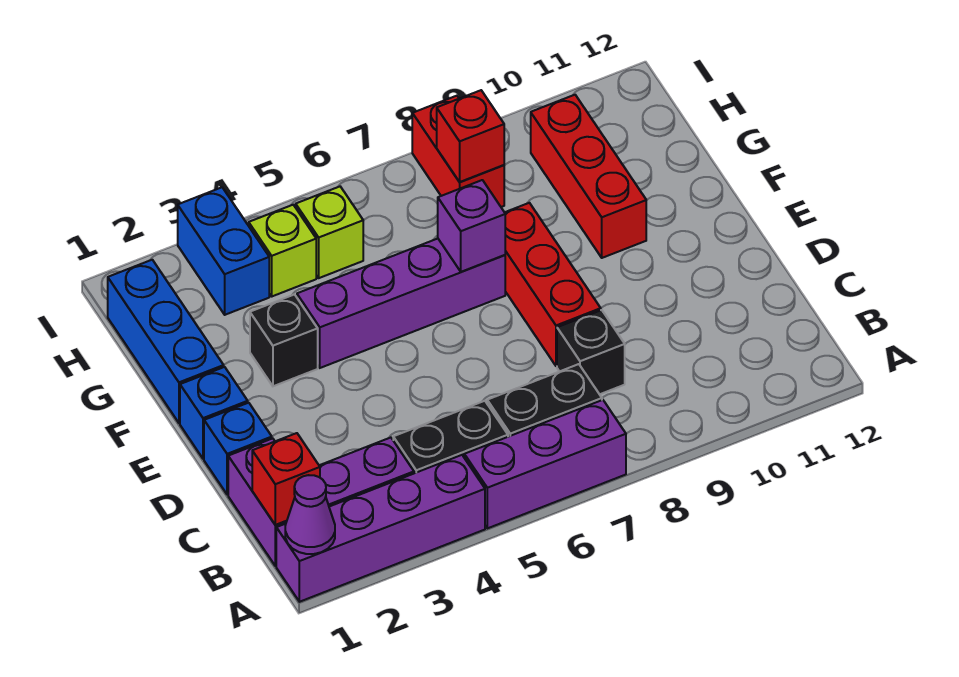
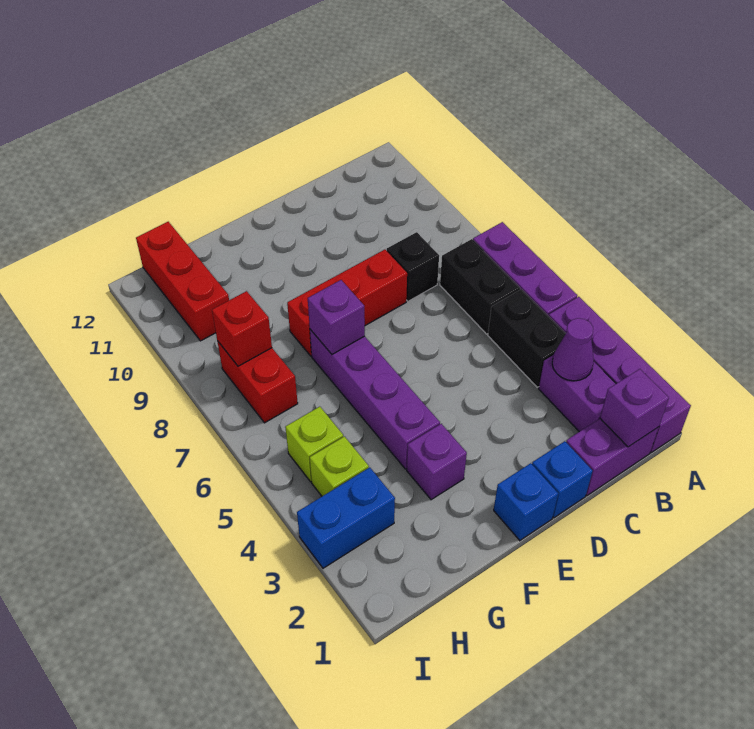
purple 1x1 cone [285,475,335,554] -> purple 1x1 cone moved to [552,318,594,381]
red 1x1 brick [252,433,320,525] -> purple 1x1 brick [600,369,669,447]
blue 1x3 brick [108,260,224,423] -> none
black 1x1 brick [250,295,318,386] -> purple 1x1 brick [407,424,467,500]
red 1x3 brick [531,95,646,258] -> red 1x3 brick turned to [136,222,229,341]
red 1x2 brick [412,96,504,207] -> red 1x2 brick turned to [217,341,298,423]

